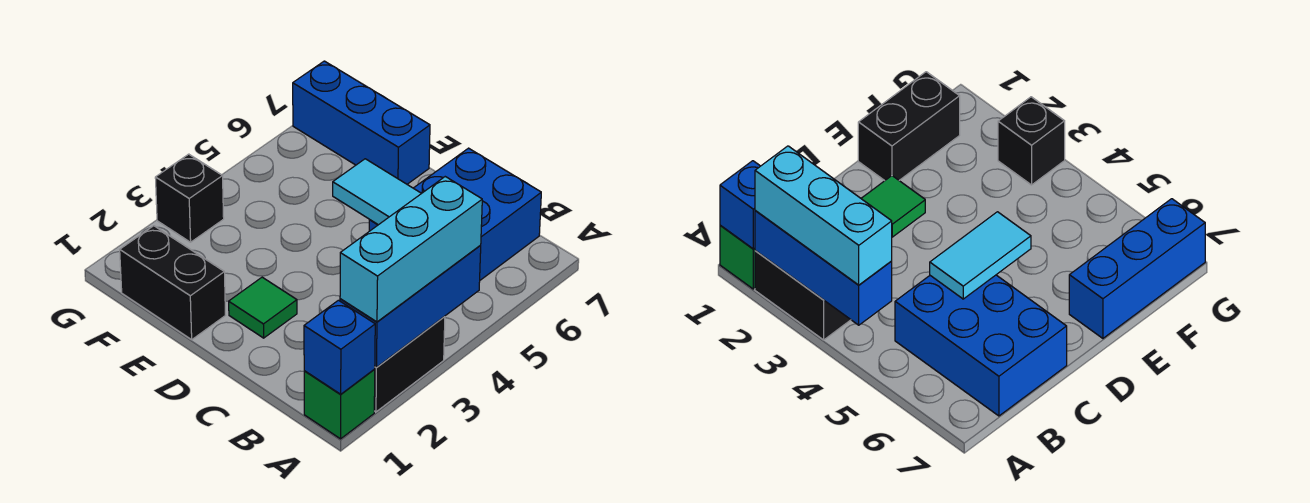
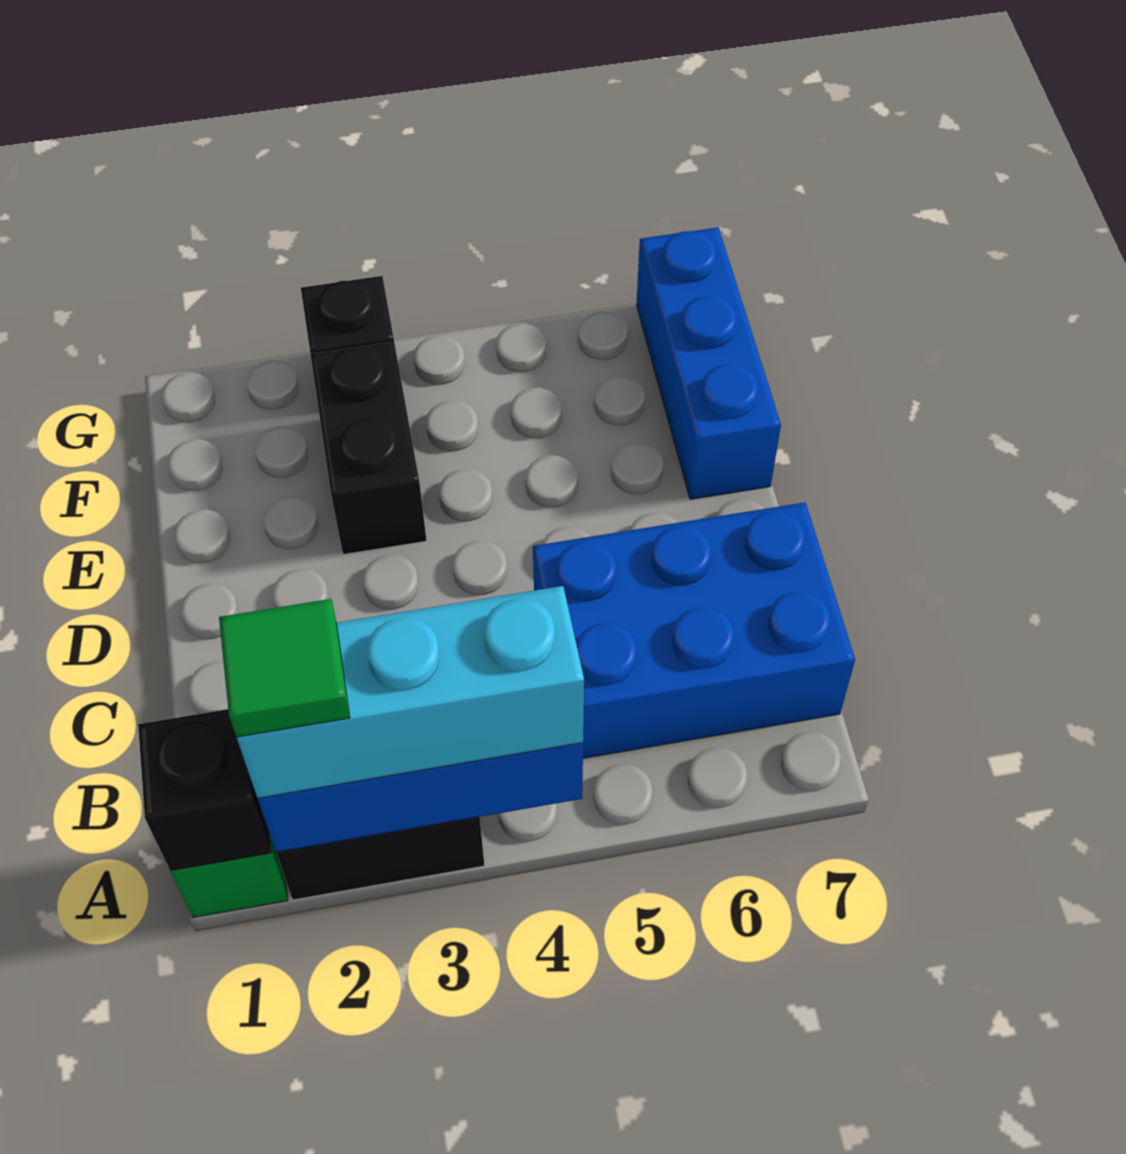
blue 1x1 brick [304,300,375,394] -> black 1x1 brick [138,709,271,871]
cyan 1x2 tile [333,159,422,225] -> none
green 1x1 tile [229,277,297,338] -> green 1x1 tile moved to [219,599,350,737]
black 1x2 brick [120,226,225,340] -> black 1x2 brick moved to [310,342,427,555]

